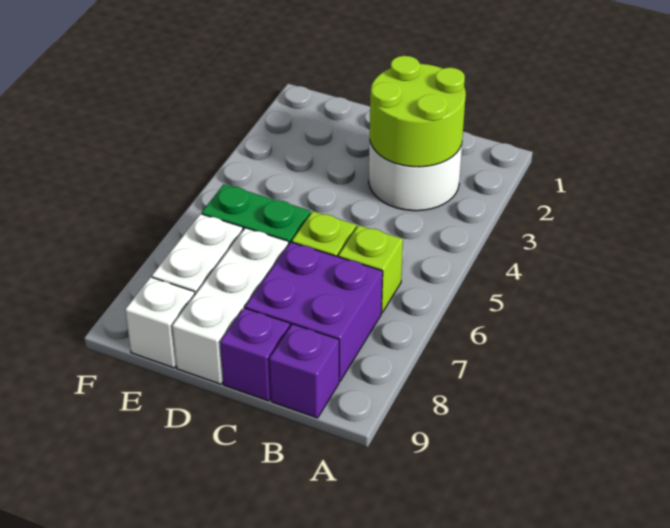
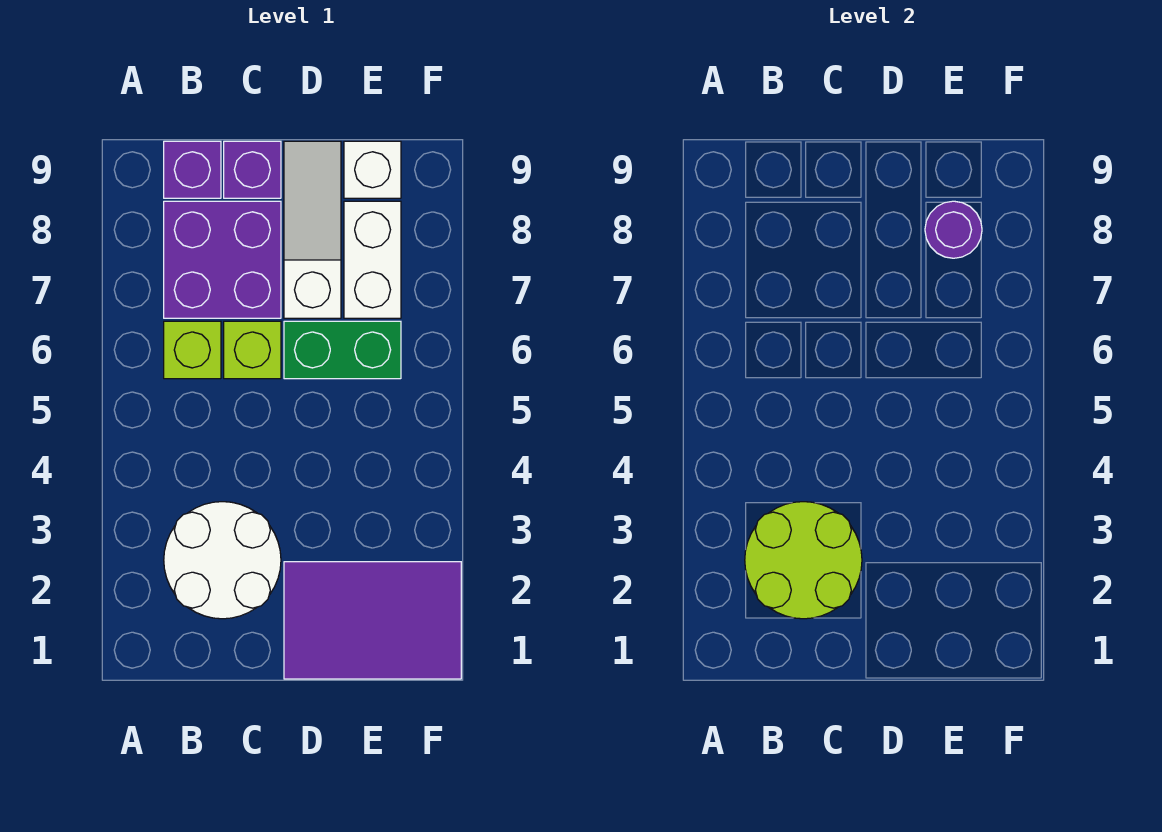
none -> purple 2x3 tile [284,562,461,679]
white 1x3 brick [172,228,289,384] -> white 1x3 slope [284,141,341,318]
none -> purple 1x1 round brick [925,201,982,258]

